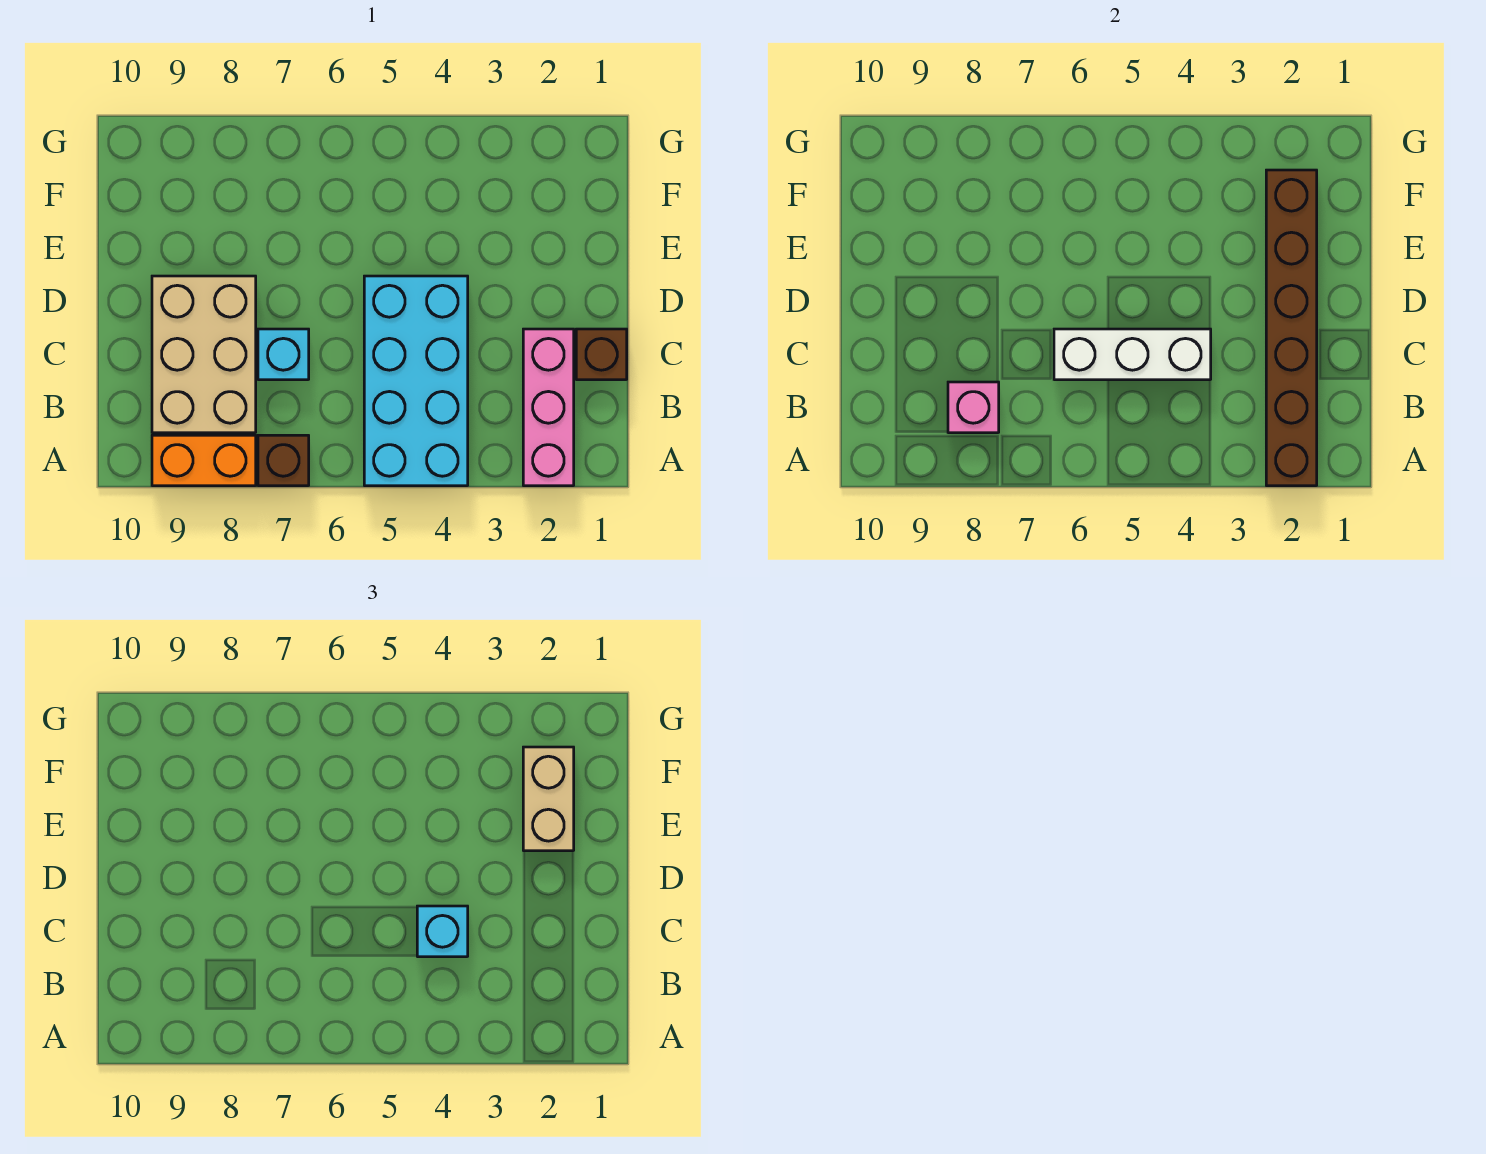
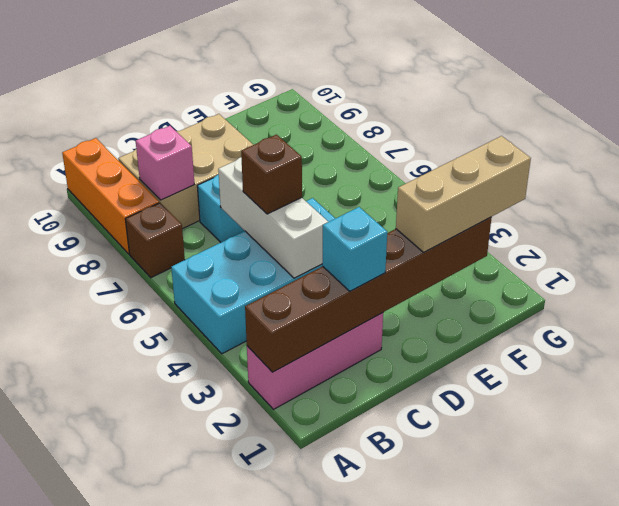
orange 1x2 brick [152,435,256,486] -> orange 1x3 brick [62,138,159,254]
brown 1x1 brick [576,329,627,380] -> brown 1x1 brick moved to [241,135,302,214]
cyan 1x1 brick [417,906,468,957] -> cyan 1x1 brick moved to [322,207,387,291]
tan 1x2 brick [523,747,574,851] -> tan 1x3 brick [396,136,531,252]

